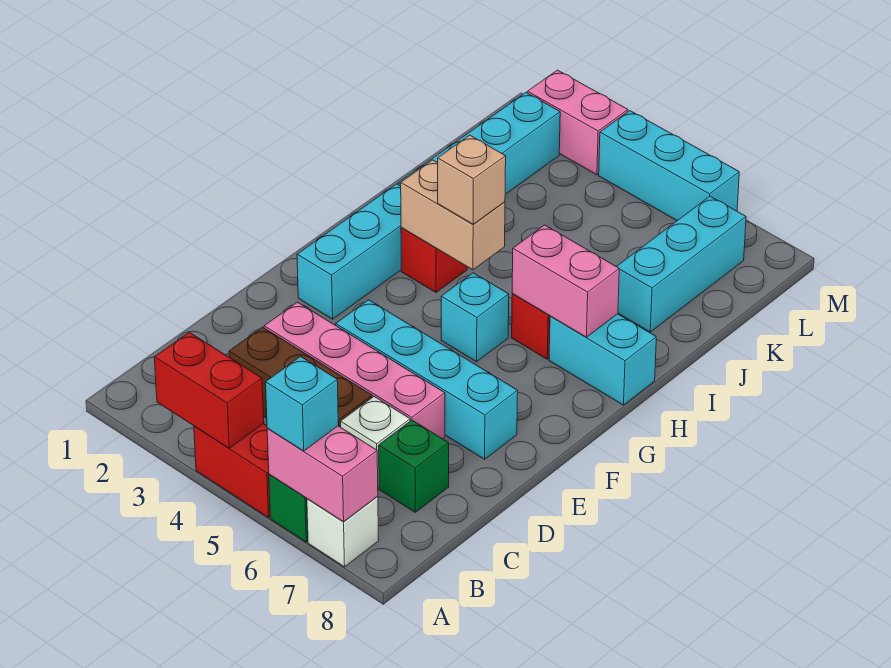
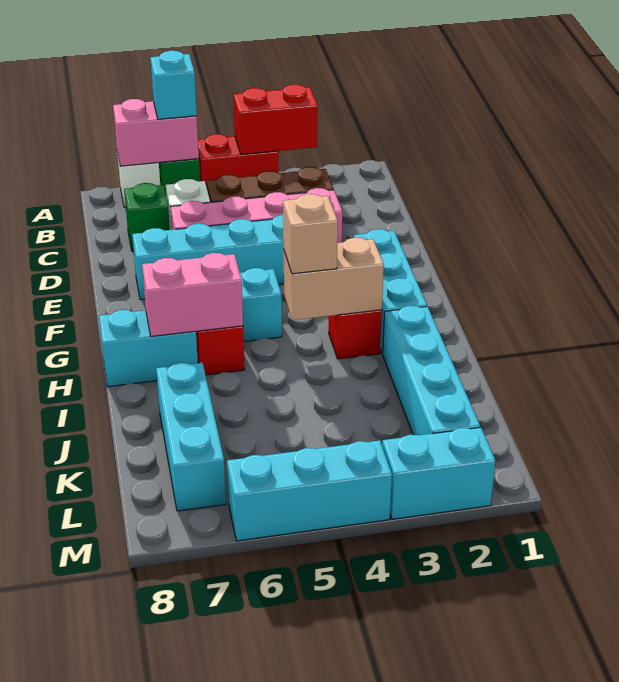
pink 1x2 brick [527,70,628,175] -> cyan 1x2 brick [382,427,496,519]

